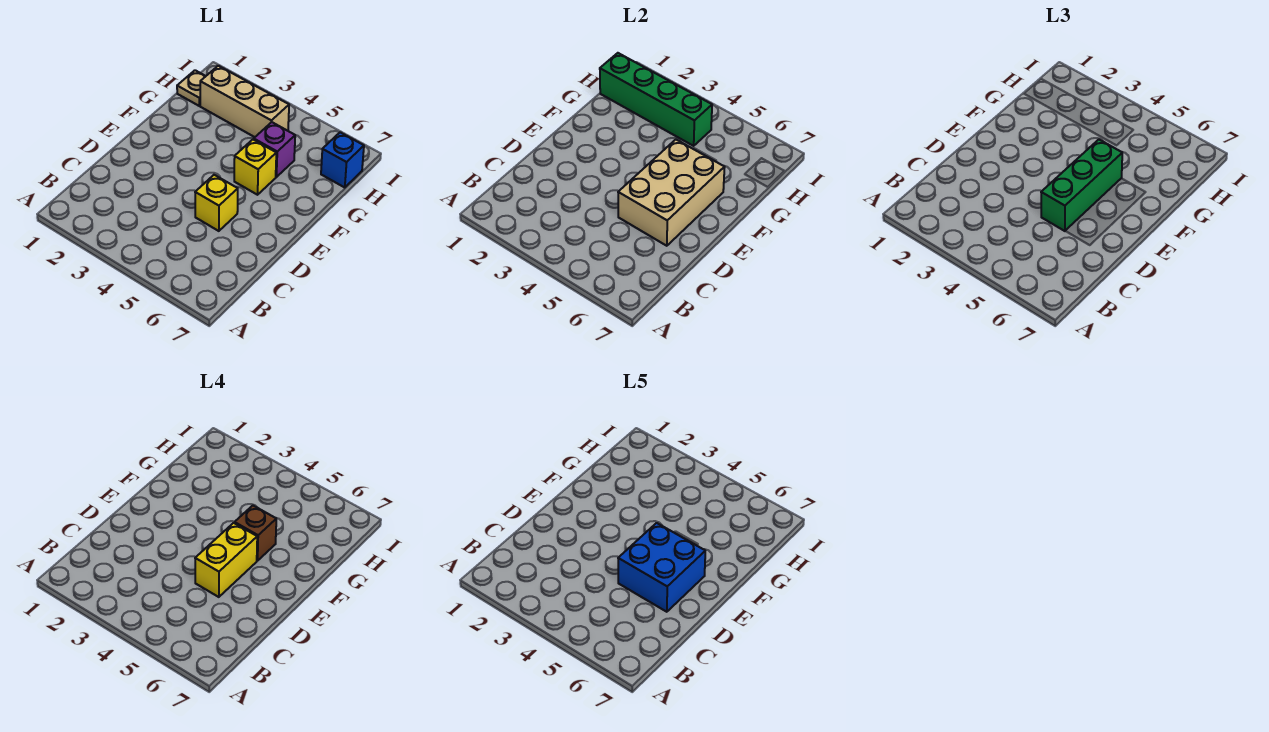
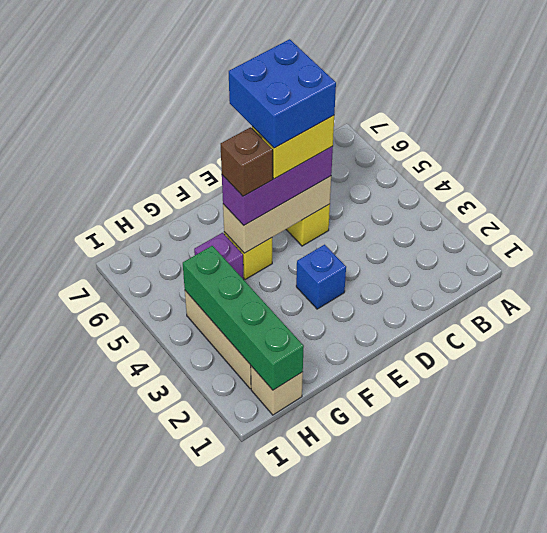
tan 2x3 brick [618,140,725,246] -> tan 1x3 brick [223,176,331,253]
green 1x3 brick [1041,140,1122,231] -> purple 1x3 brick [222,146,333,225]
tan 1x1 plate [177,70,206,106] -> tan 1x1 brick [251,366,303,415]
blue 1x1 brick [321,132,364,187] -> blue 1x1 brick moved to [296,245,346,309]

